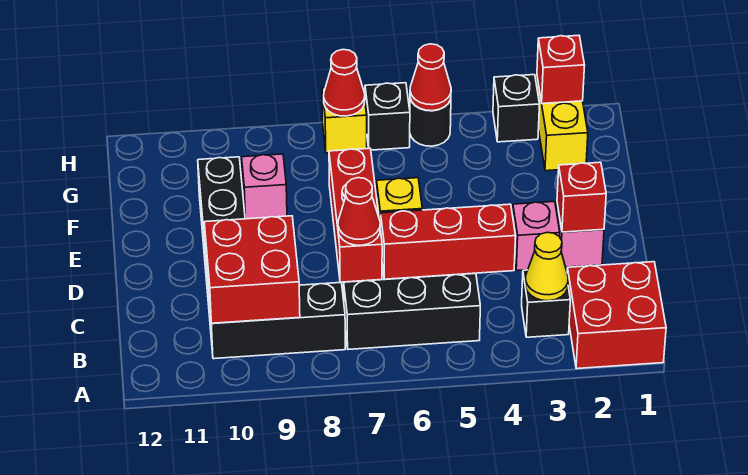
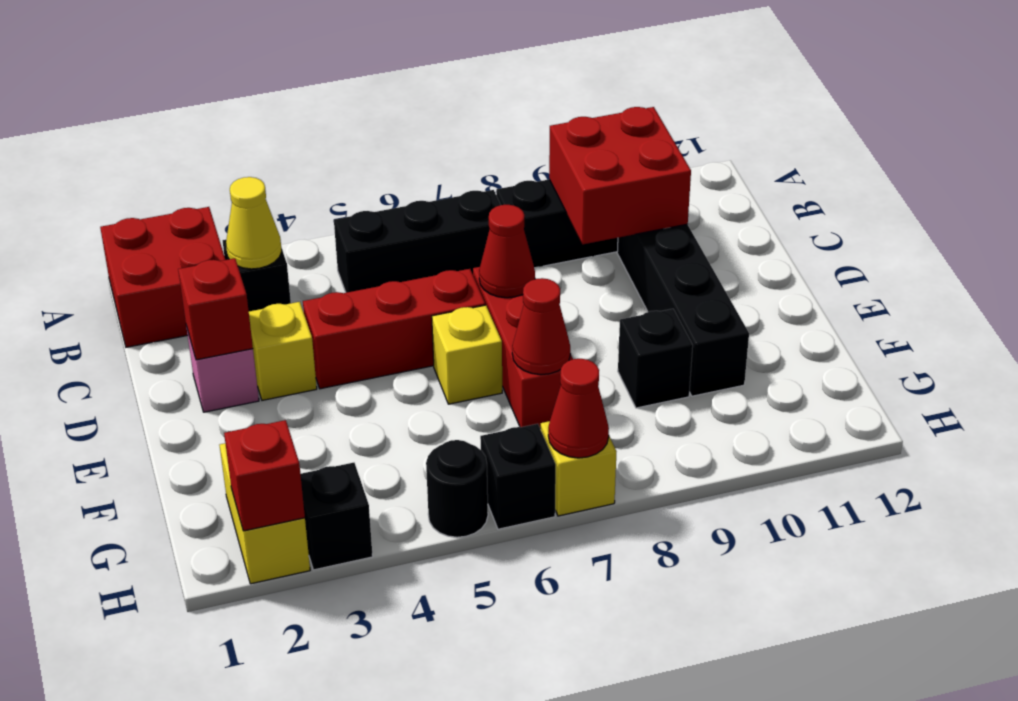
pink 1x1 brick [513,201,560,270] -> yellow 1x1 brick [249,302,317,400]
pink 1x1 brick [242,154,287,219] -> black 1x1 brick [618,309,693,408]
red 1x1 cone [410,44,451,111] -> red 1x1 cone moved to [512,278,570,375]

